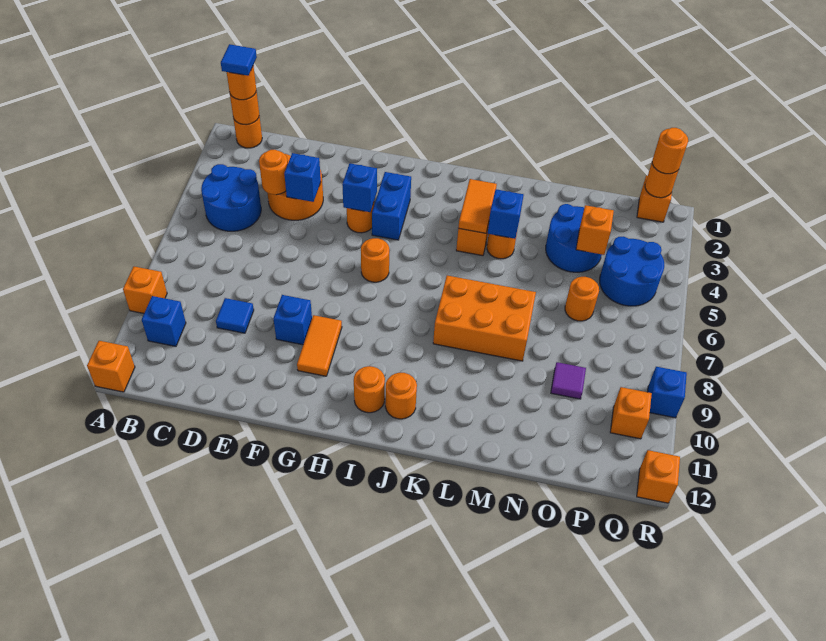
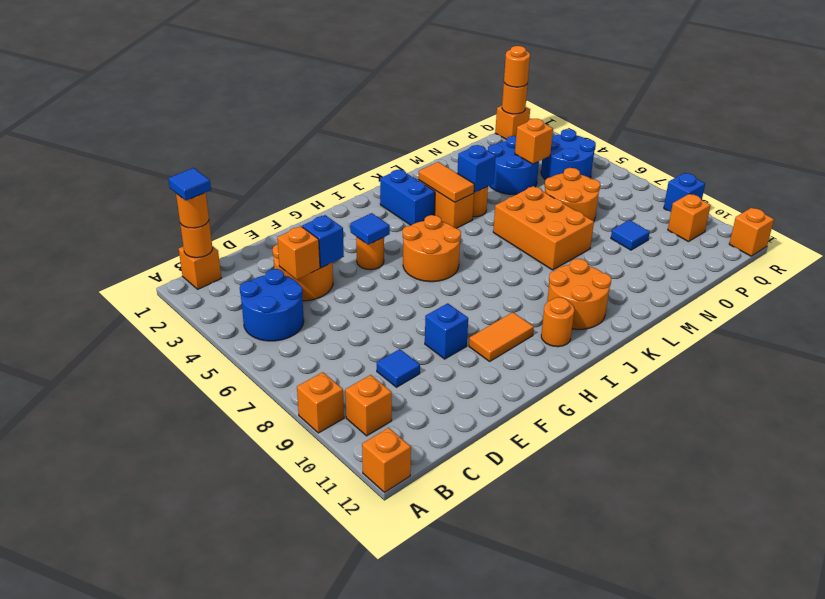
orange 1x1 round brick [233,116,262,148] -> orange 1x1 brick [179,246,221,289]
blue 1x1 brick [142,296,186,346] -> orange 1x1 brick [345,375,392,436]
orange 1x1 round brick [259,150,288,195] -> orange 1x1 brick [277,226,320,279]
blue 1x1 brick [342,163,377,212] -> blue 1x1 tile [350,213,390,245]
orange 1x2 tile [297,315,342,376] -> orange 1x2 tile turned to [469,312,534,361]
blue 1x2 brick [372,172,411,240] -> blue 1x2 brick moved to [380,169,435,225]
orange 1x1 round brick [361,238,389,282] -> orange 2x2 round brick [403,215,461,282]
orange 1x1 round brick [385,373,417,419] -> orange 2x2 round brick [547,259,611,329]
orange 2x3 brick [433,275,536,361] -> orange 2x3 brick turned to [493,186,594,270]
orange 1x1 round brick [565,277,599,321] -> orange 2x2 round brick [545,168,600,221]
purple 1x1 tile [551,362,586,399] -> blue 1x1 tile [611,220,650,250]

